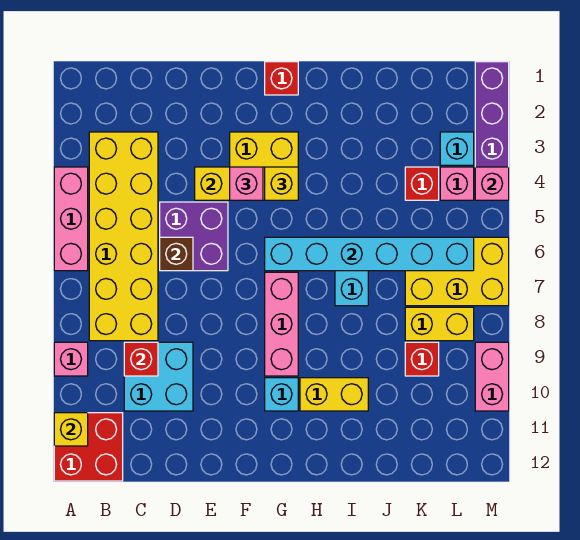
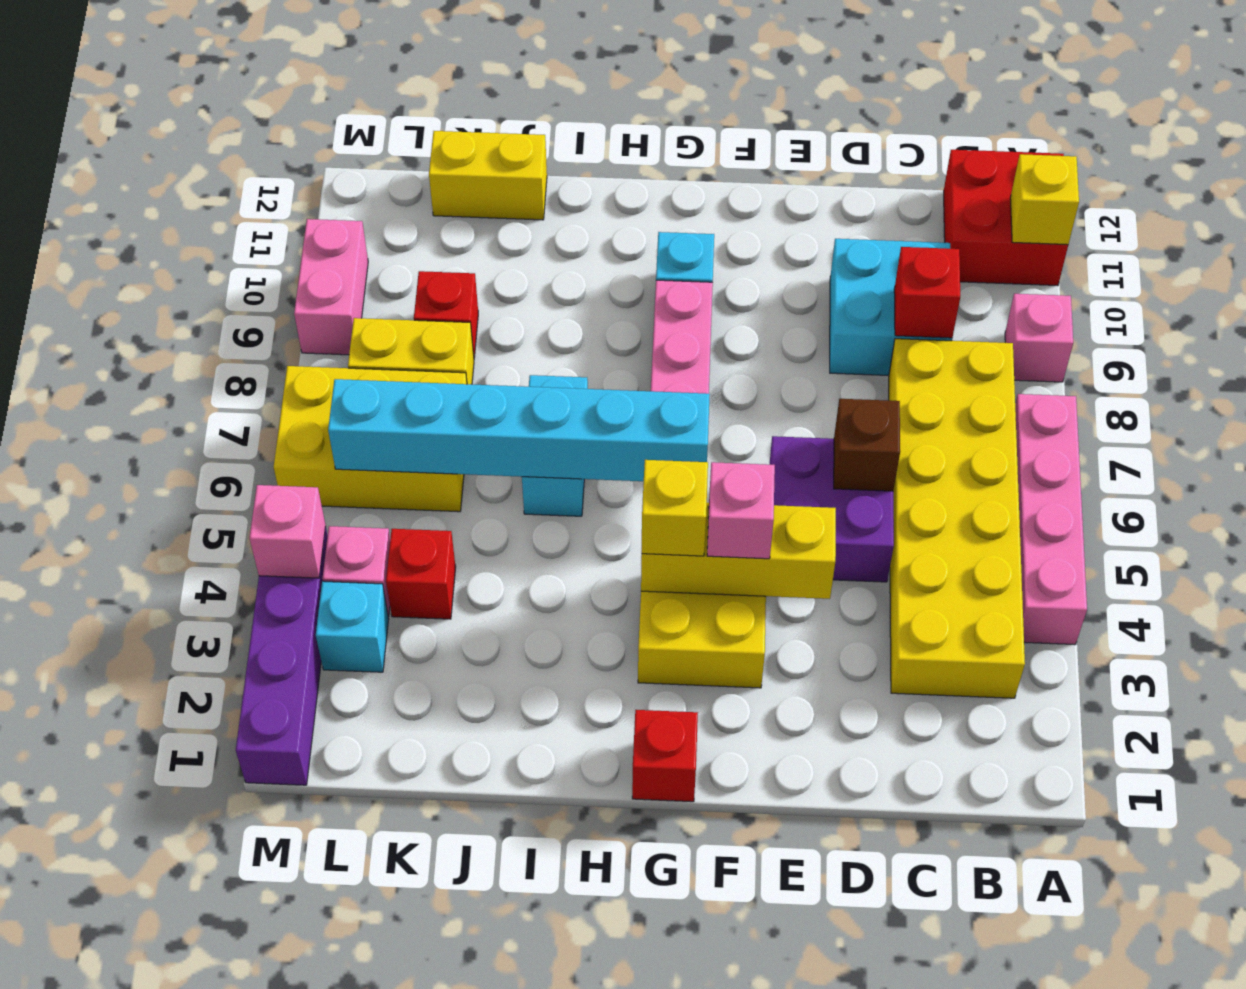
pink 1x3 brick [54,167,88,271] -> pink 1x4 brick [1015,394,1087,645]
yellow 1x2 brick [300,378,368,411] -> yellow 1x2 brick moved to [429,131,547,220]

